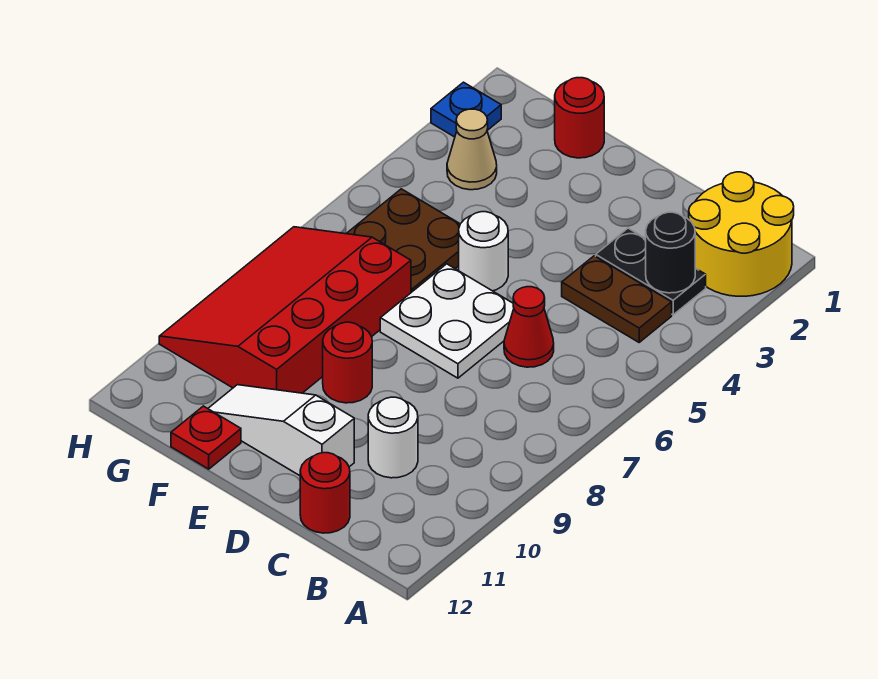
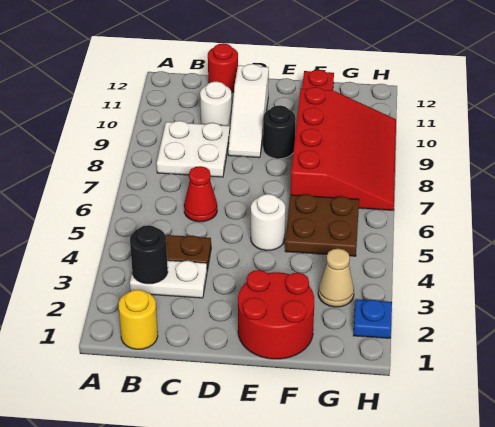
yellow 2x2 round brick [689,172,794,296] -> yellow 1x1 round brick [119,290,158,349]
black 1x2 plate [596,228,706,315] -> white 1x2 plate [130,260,207,298]
white 2x2 plate [380,264,514,378] -> white 2x2 plate moved to [157,121,230,177]
white 1x3 slope [208,385,354,476] -> white 1x3 slope turned to [228,64,269,158]
red 1x1 round brick [323,322,372,403] -> black 1x1 round brick [263,105,296,159]
red 1x1 round brick [555,78,604,158] -> red 2x2 round brick [238,270,314,359]

